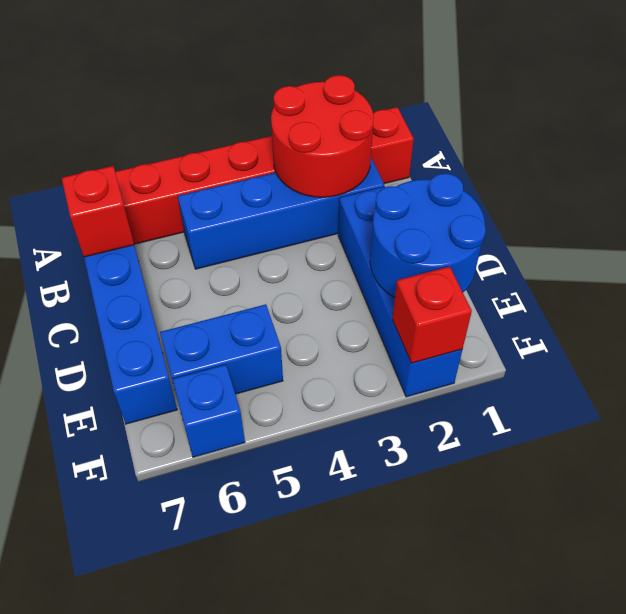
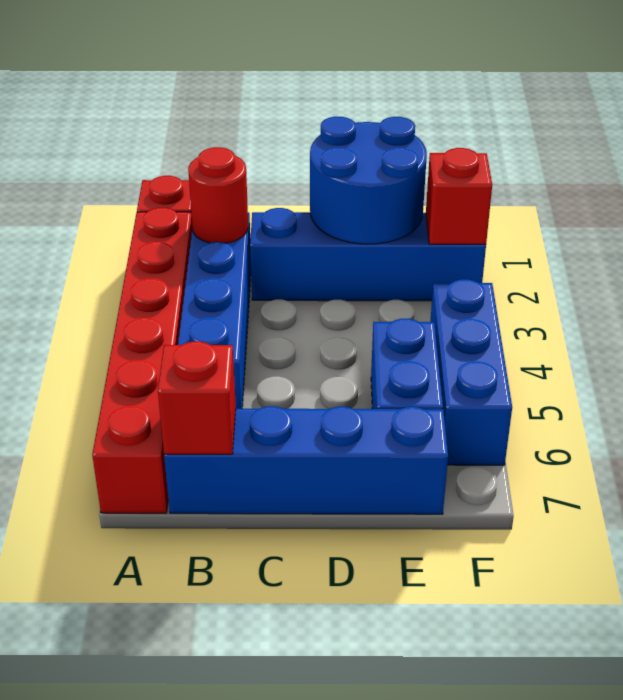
red 2x2 round brick [271,75,374,197] -> red 1x1 round brick [188,147,248,243]
blue 1x1 brick [172,365,245,457] -> blue 1x3 brick [430,279,512,465]

